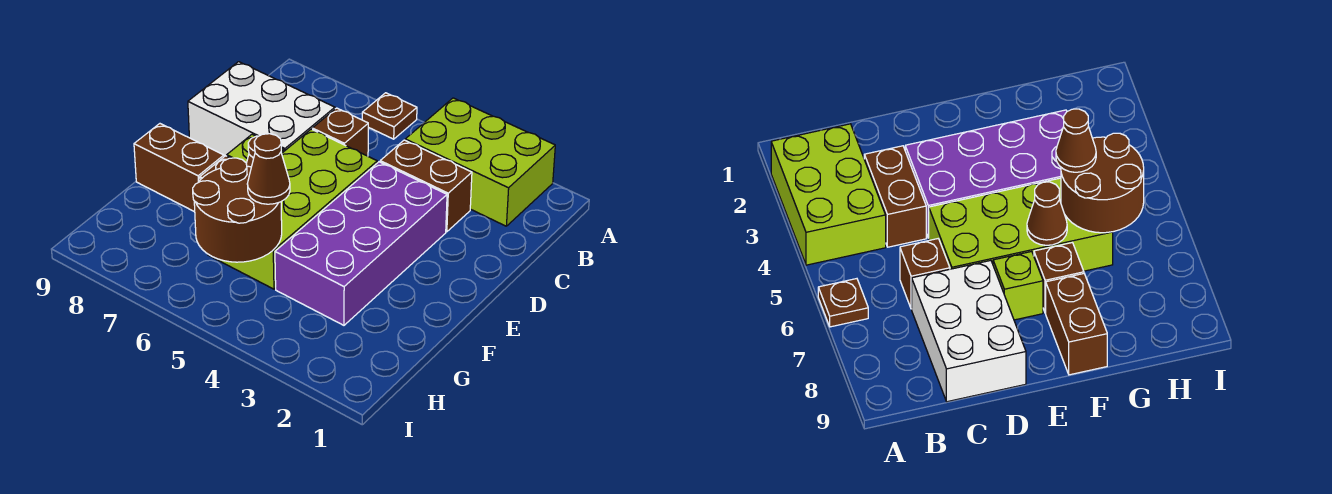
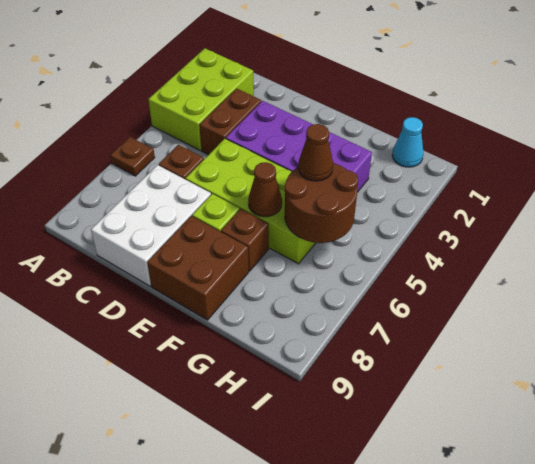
brown 1x2 brick [134,124,224,212] -> brown 2x2 brick [147,216,249,320]
none -> cyan 1x1 cone [392,117,423,167]

